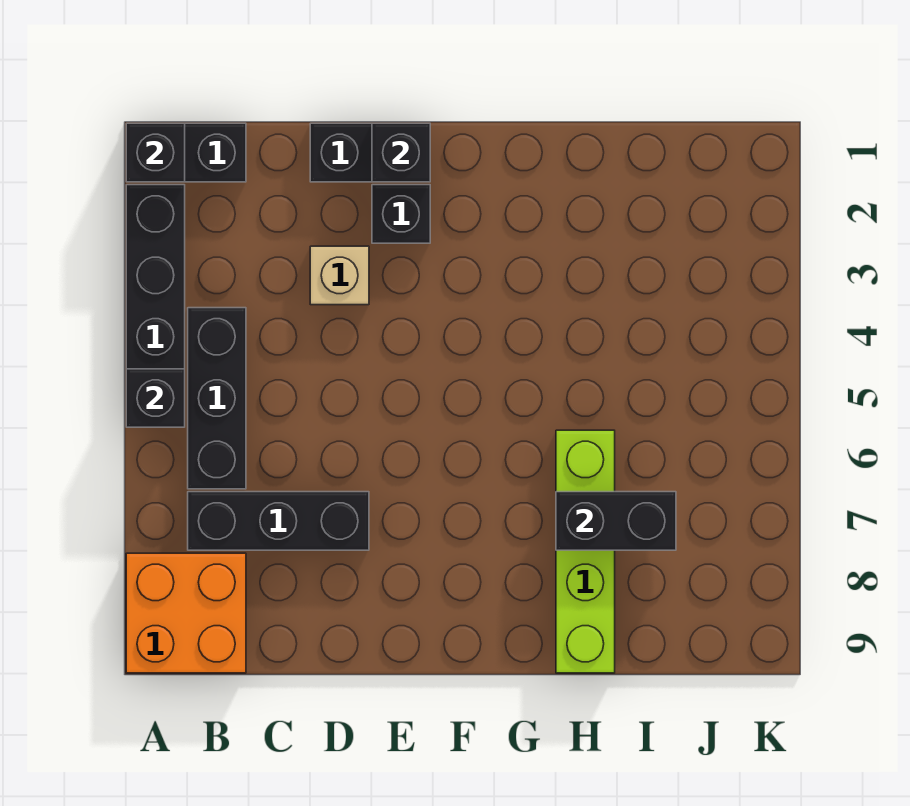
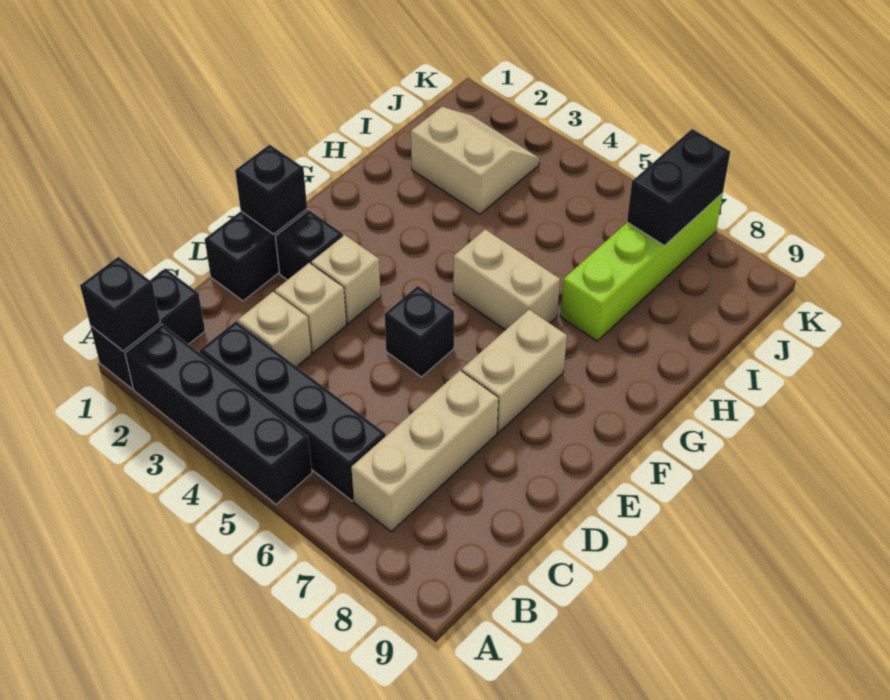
black 1x1 brick [126,369,185,427] -> black 1x1 brick moved to [385,286,454,377]
orange 2x2 brick [126,553,246,673] -> none
black 1x3 brick [188,308,246,489] -> black 1x4 brick [200,321,386,501]
black 1x3 brick [188,492,369,550] -> tan 1x3 brick [351,370,498,532]
none -> tan 1x1 brick [238,292,311,366]
none -> tan 1x1 brick [311,235,381,324]
none -> tan 1x2 brick [462,310,567,433]
none -> tan 1x2 brick [453,229,560,330]
lime 1x4 brick [556,430,615,673] -> lime 1x4 brick turned to [560,193,723,341]
black 1x2 brick [556,492,676,550] -> black 1x2 brick moved to [627,129,730,246]
none -> tan 2x2 slope [411,107,540,214]

